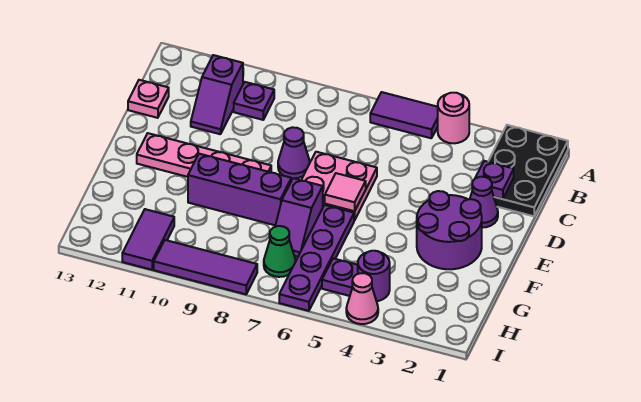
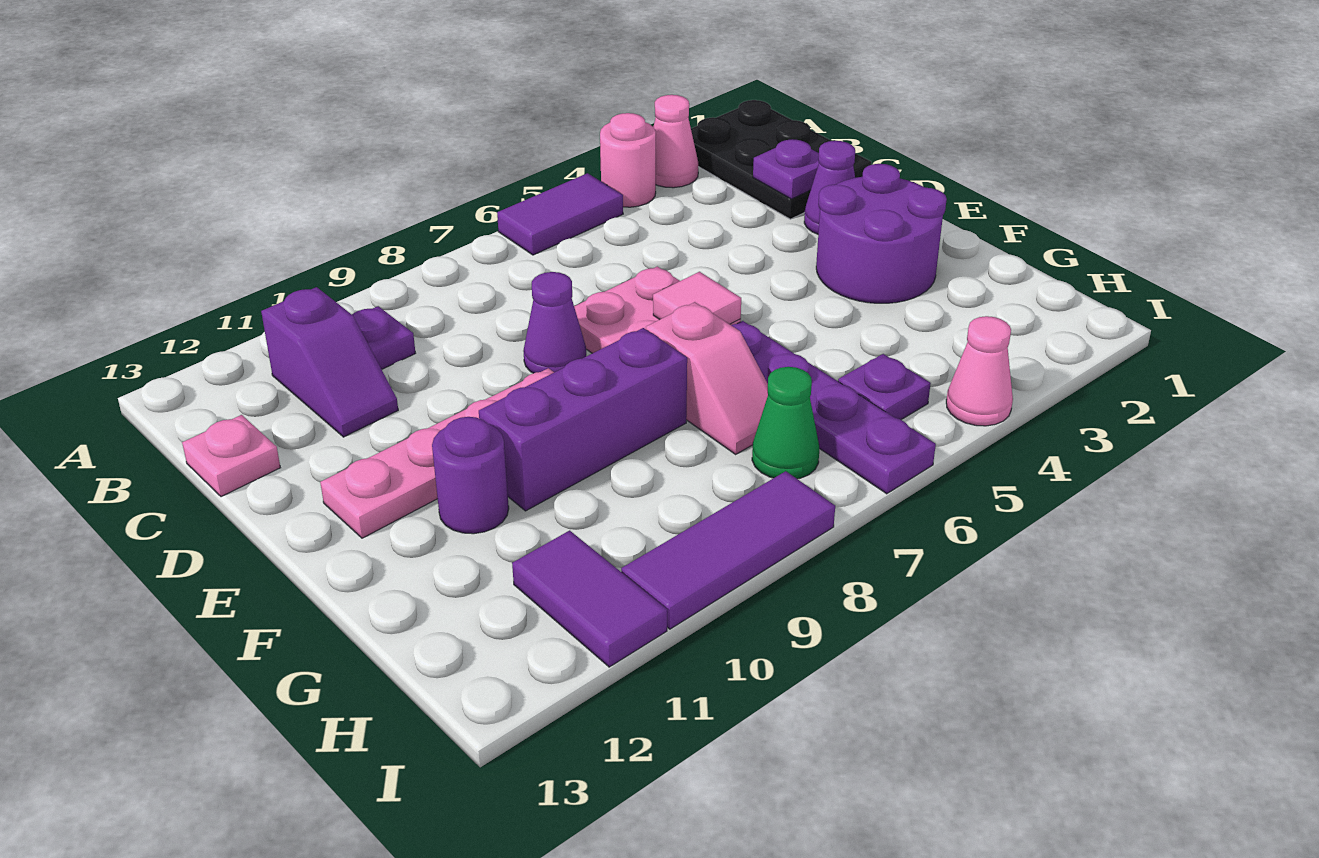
none -> pink 1x1 cone [653,95,698,188]
purple 1x2 slope [275,178,323,257] -> pink 1x2 slope [646,302,768,454]
purple 1x1 round brick [358,251,390,301] -> purple 1x1 round brick moved to [432,417,509,534]

